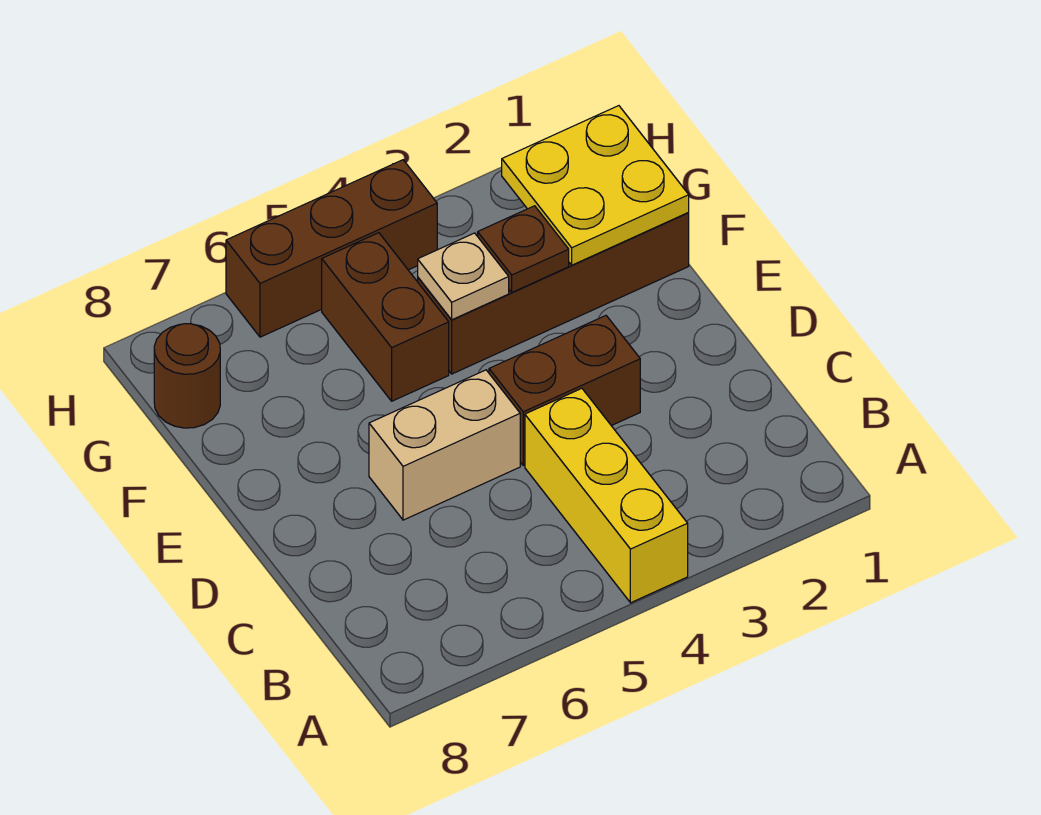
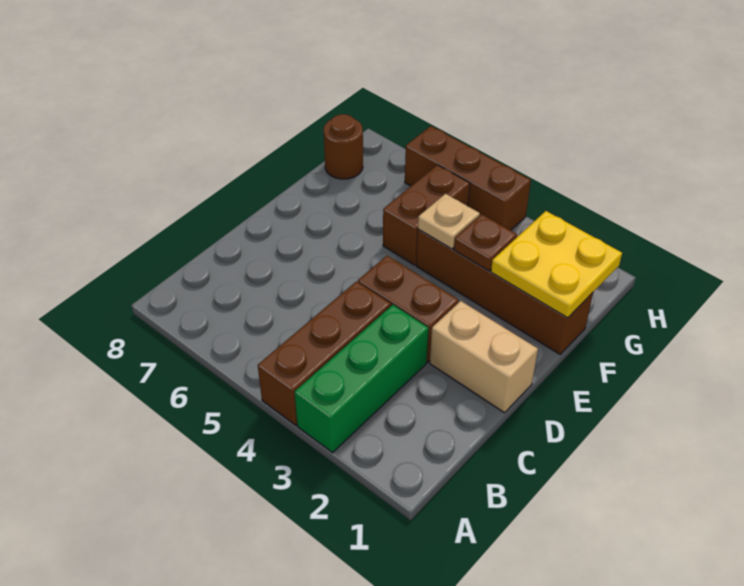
none -> green 1x3 brick [295,305,429,453]
yellow 1x3 brick [525,388,688,603] -> brown 1x3 brick [258,281,391,425]
tan 1x2 brick [369,370,520,520] -> tan 1x2 brick moved to [430,301,538,413]

